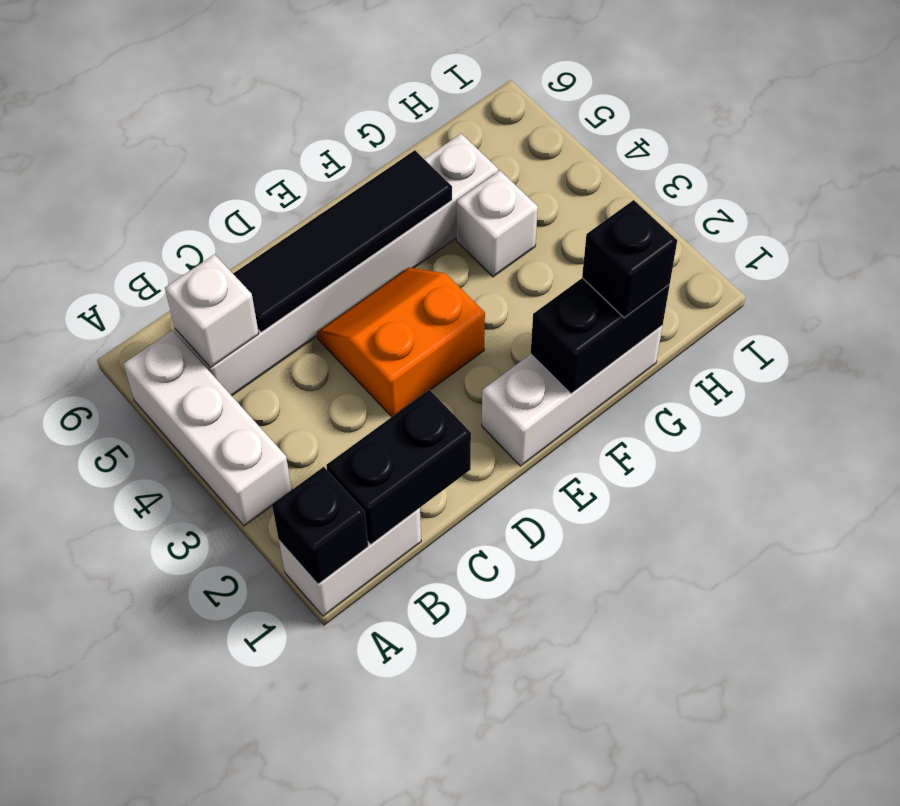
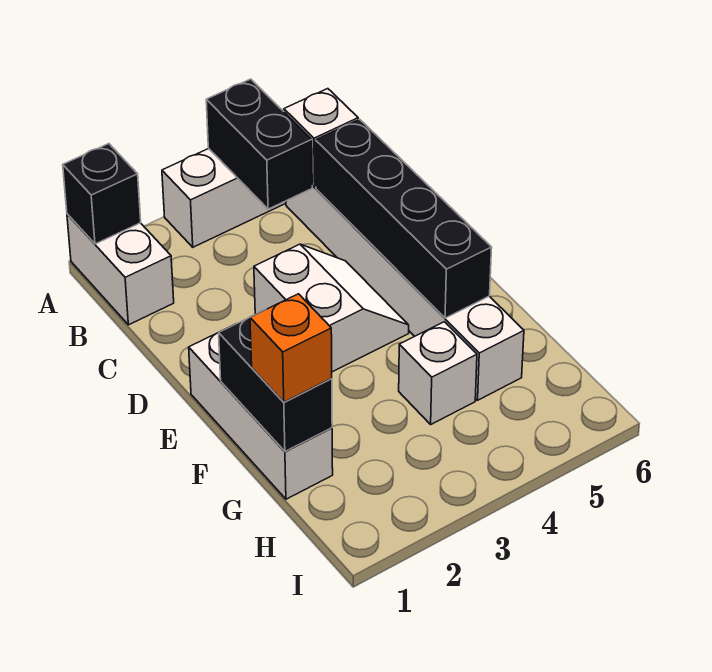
black 1x2 brick [327,390,471,544] -> black 1x2 brick moved to [206,79,312,209]
black 1x4 tile [233,150,452,332] -> black 1x4 brick [316,119,492,318]
orange 2x2 slope [317,267,485,417] -> white 2x2 slope [254,244,409,372]
black 1x1 brick [582,200,677,318] -> orange 1x1 brick [250,294,332,402]

